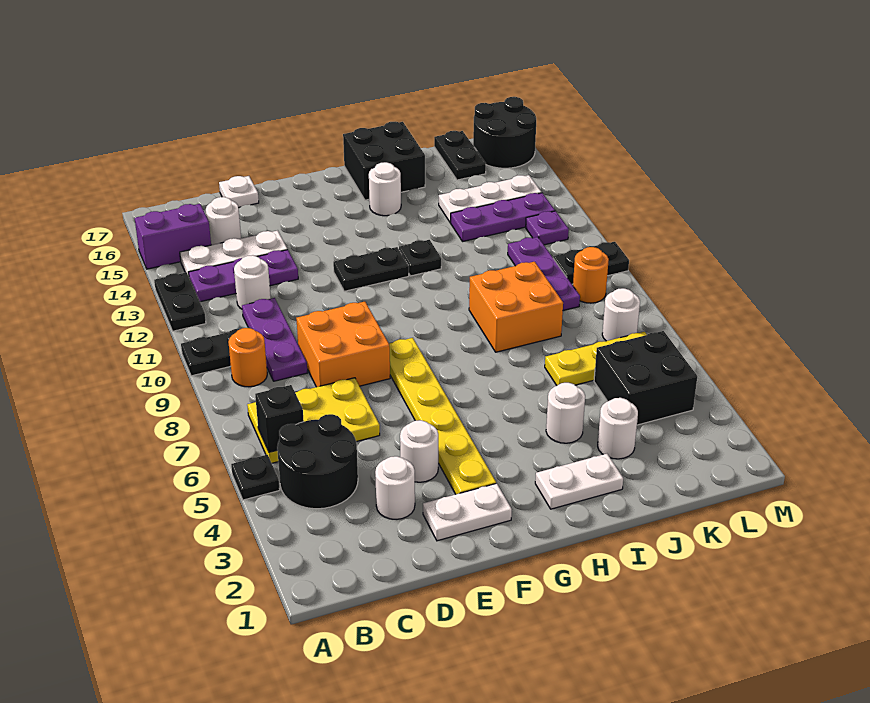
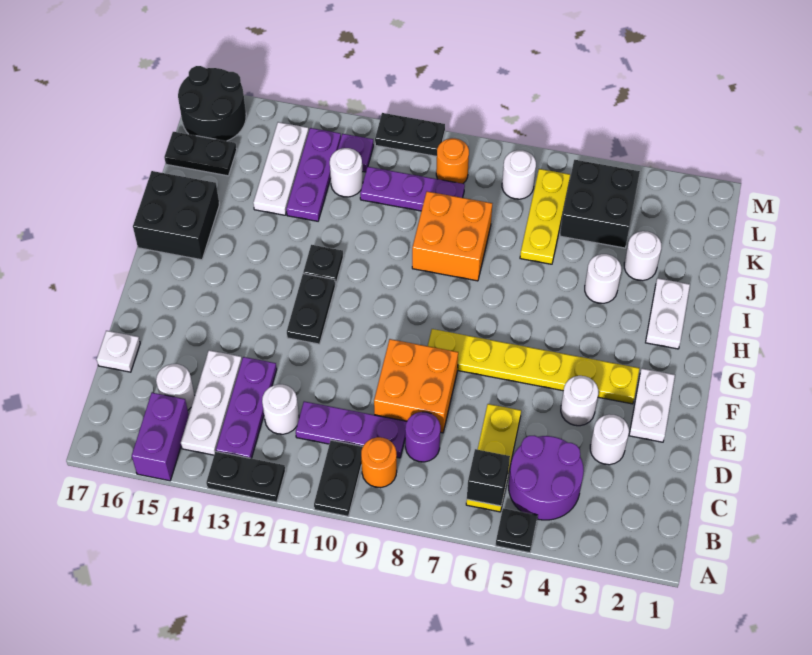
black 2x2 round brick [277,414,358,509] -> purple 2x2 round brick [509,435,584,520]
yellow 2x3 plate [247,378,380,463] -> yellow 1x3 plate [466,404,521,512]
none -> purple 1x1 round brick [405,412,440,462]
white 1x1 round brick [369,162,401,216] -> white 1x1 round brick moved to [330,148,363,197]
black 1x2 plate [553,242,629,284] -> black 1x2 plate turned to [375,113,445,156]

